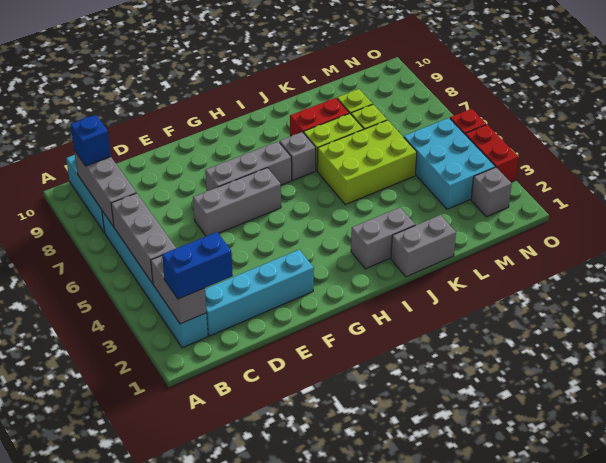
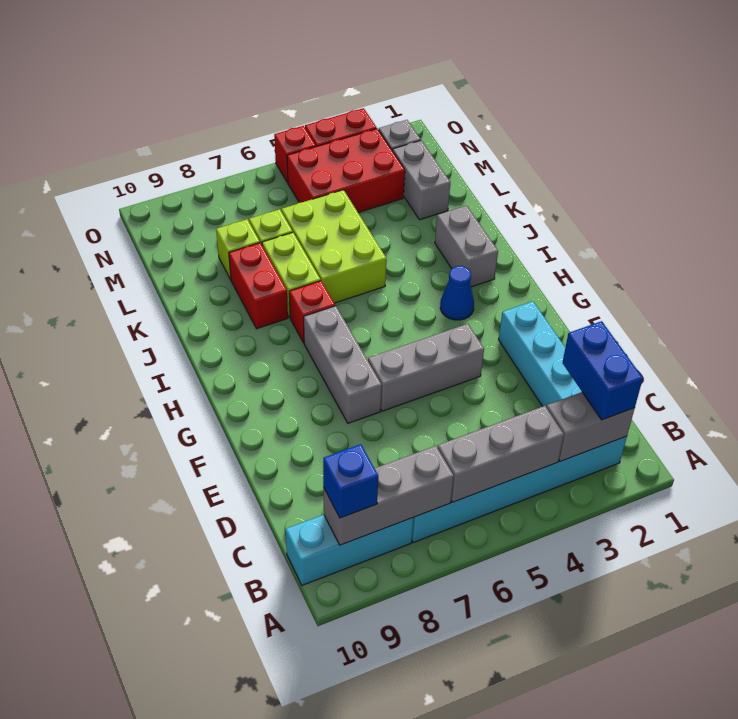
grey 1x3 brick [193,168,281,236] -> grey 1x3 brick turned to [368,324,484,411]
none -> blue 1x1 cone [440,266,474,320]
grey 1x1 brick [280,132,316,180] -> red 1x1 brick [289,281,335,343]
grey 1x2 brick [391,215,456,277] -> grey 1x2 brick moved to [393,140,450,220]
cyan 2x3 brick [404,118,495,209] -> red 2x3 brick [287,129,405,212]

